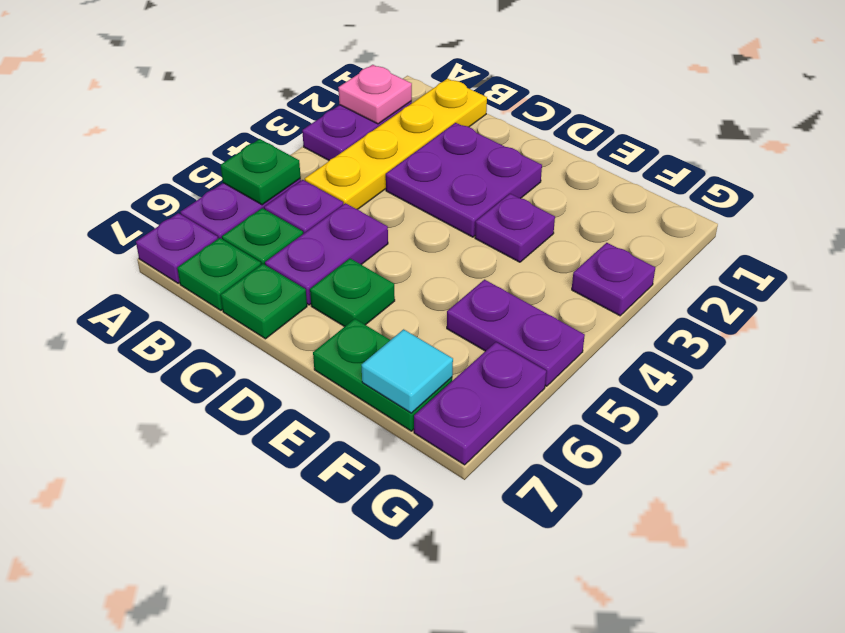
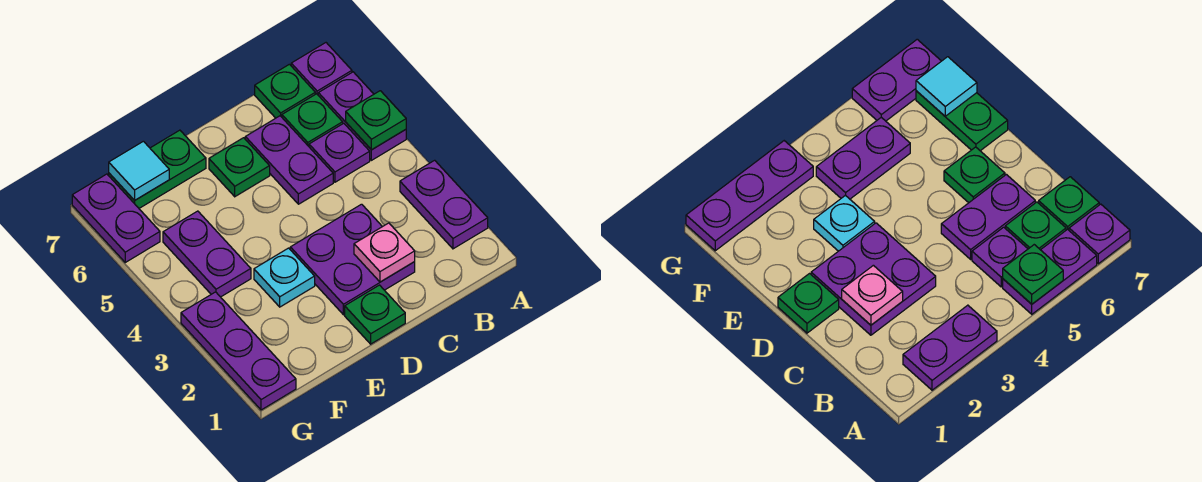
pink 1x1 plate [338,65,412,124] -> pink 1x1 plate moved to [354,223,415,282]
yellow 1x4 plate [305,79,487,209] -> none
green 1x1 plate [221,264,307,339] -> green 1x1 plate moved to [345,285,405,344]
purple 1x1 plate [475,194,555,262] -> cyan 1x1 plate [254,248,315,307]
purple 1x2 plate [447,280,585,386] -> purple 1x2 plate turned to [163,211,251,297]
purple 1x1 plate [572,243,655,316] -> purple 1x3 plate [181,292,296,410]

